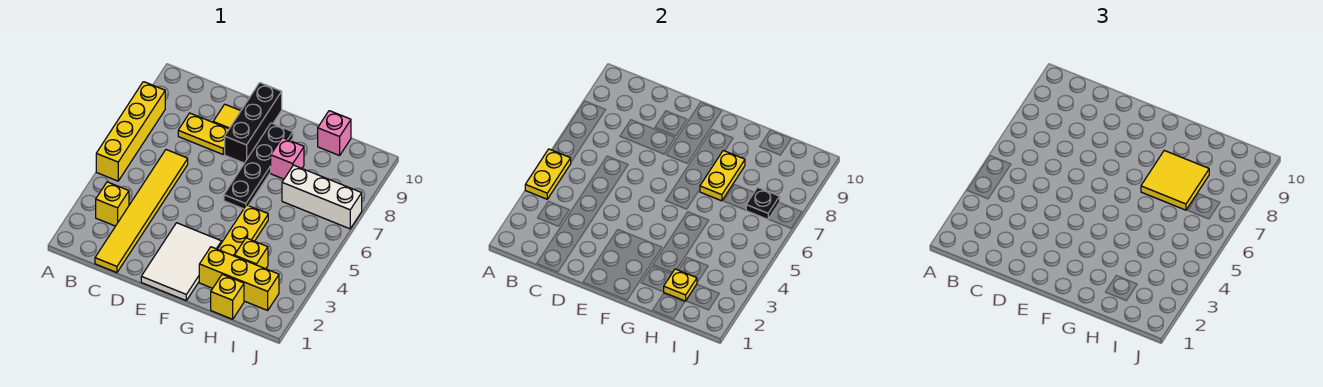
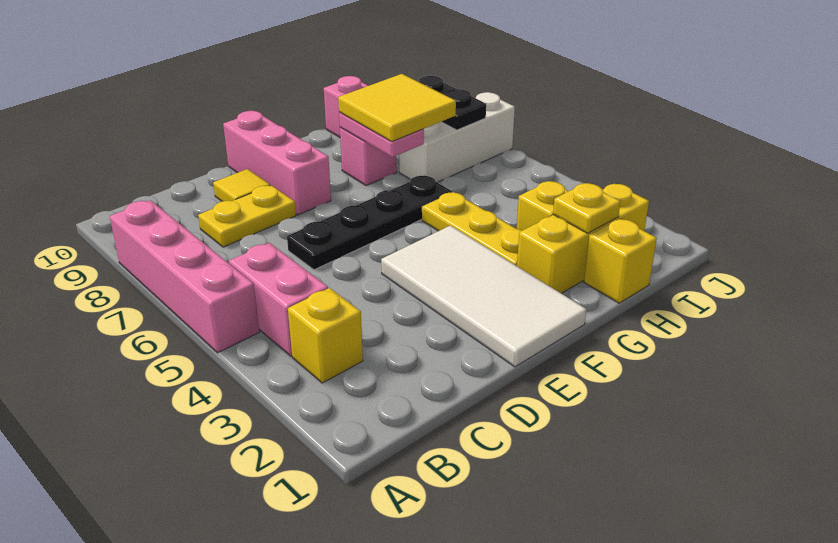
yellow 1x2 plate [525,149,571,199] -> none
yellow 1x4 brick [96,82,165,181] -> pink 1x4 brick [110,200,259,353]
none -> pink 1x2 brick [229,243,328,356]
yellow 1x6 tile [95,150,188,273] -> none
white 2x3 tile [141,223,222,300] -> white 2x4 tile [381,226,586,367]
black 1x3 brick [225,83,282,163] -> pink 1x3 brick [223,111,331,215]
black 1x4 plate [224,123,293,209] -> black 1x4 plate turned to [287,176,452,270]
yellow 1x2 plate [700,151,745,201] -> pink 1x2 plate [339,112,424,157]
black 1x1 plate [746,187,780,219] -> black 1x2 plate [419,76,486,130]

